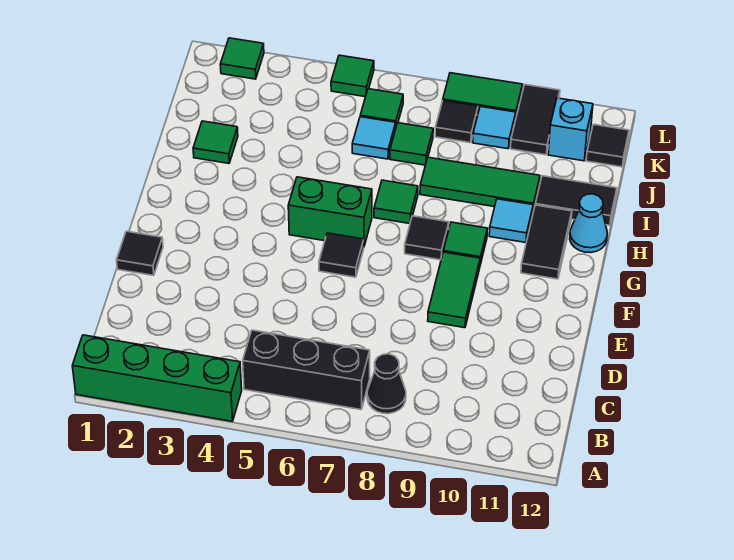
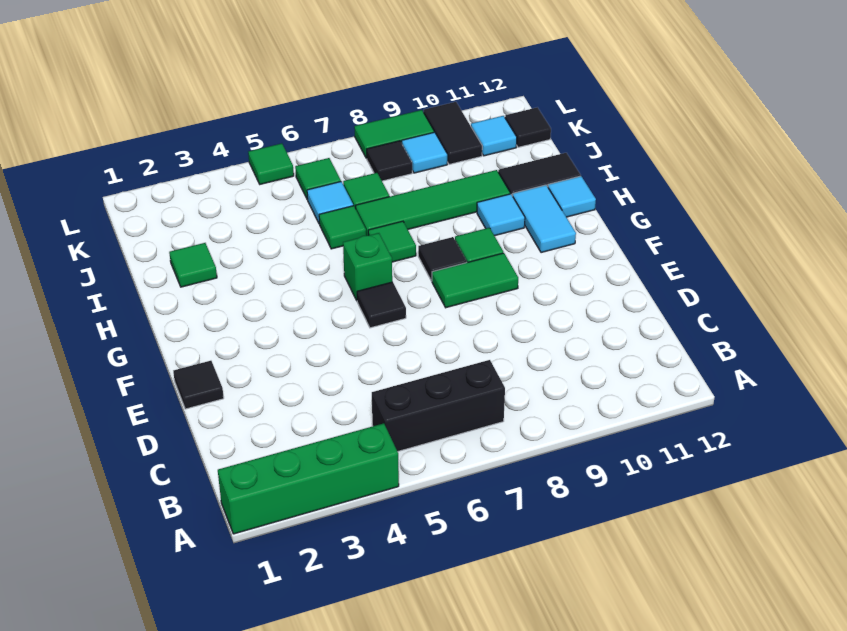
black 1x1 cone [367,354,406,414] -> none
green 1x2 tile [428,252,480,328] -> green 1x2 tile turned to [432,253,518,308]
green 1x2 brick [288,177,372,246] -> green 1x1 brick [343,233,392,300]
black 1x2 tile [521,205,572,279] -> cyan 1x2 tile [513,185,576,253]
cyan 1x1 cone [570,194,607,253] -> cyan 1x1 tile [548,176,596,217]
green 1x3 tile [420,157,540,211] -> green 1x4 tile [356,170,510,236]
cyan 1x1 brick [548,98,593,161] -> cyan 1x1 tile [471,116,517,156]
green 1x1 tile [220,38,264,79] -> green 1x1 tile moved to [319,206,366,249]

